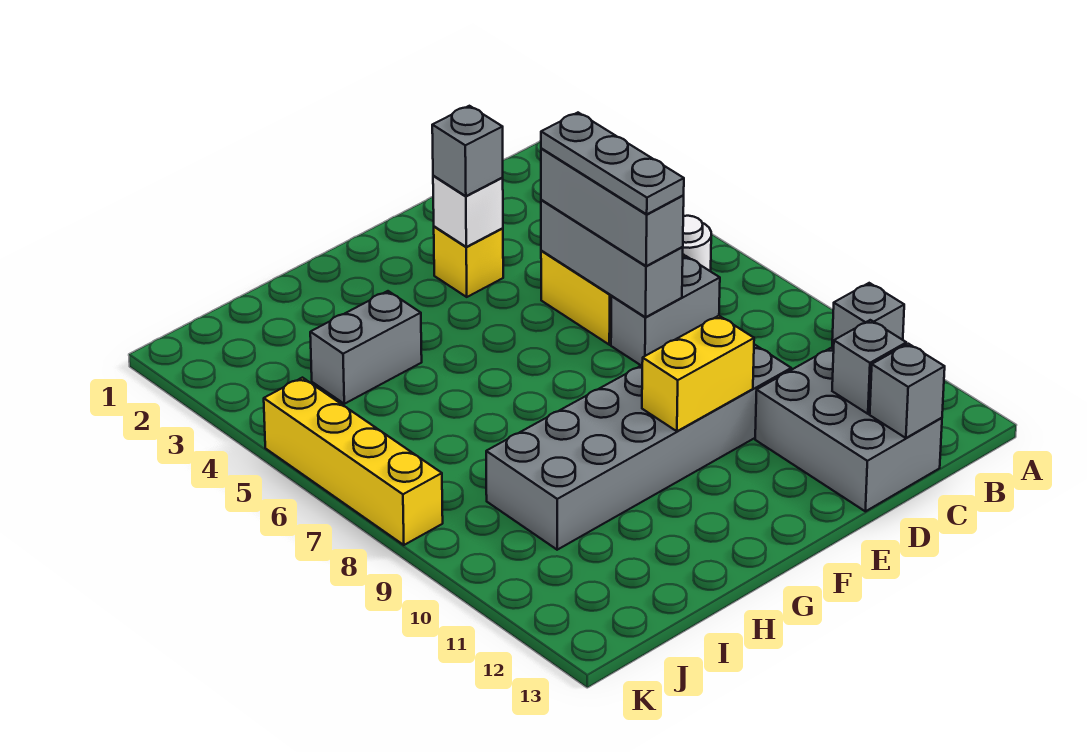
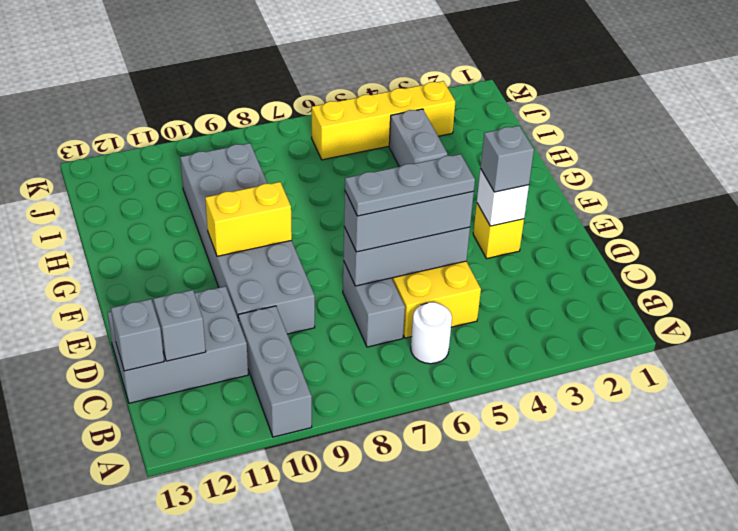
grey 1x1 brick [832,283,904,349] -> grey 1x3 brick [238,306,312,437]
yellow 1x2 brick [642,316,754,431] -> yellow 1x2 brick turned to [205,182,292,256]
yellow 1x4 brick [264,378,443,545] -> yellow 1x4 brick moved to [312,81,455,160]

